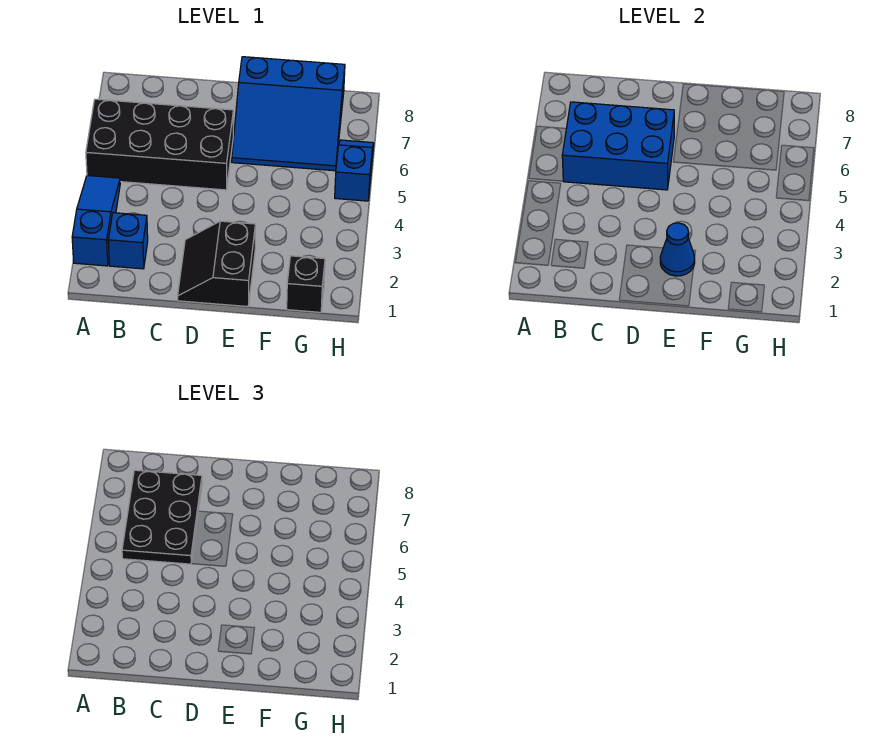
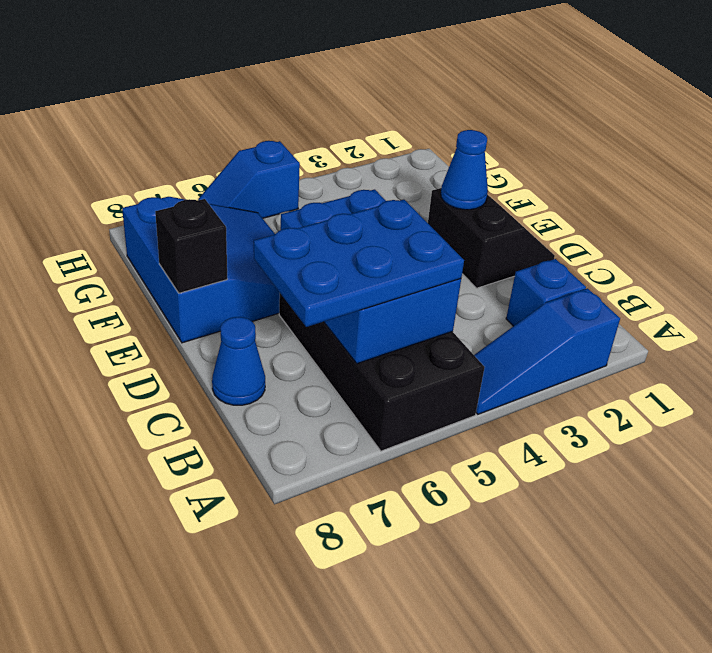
black 2x3 plate [122,470,202,564] -> blue 2x3 plate [254,200,464,327]
none -> blue 1x1 cone [212,317,265,405]
black 2x2 slope [178,221,255,307] -> black 2x2 slope turned to [428,188,555,288]
black 1x1 brick [287,256,325,312] -> black 1x1 brick moved to [155,199,227,293]

